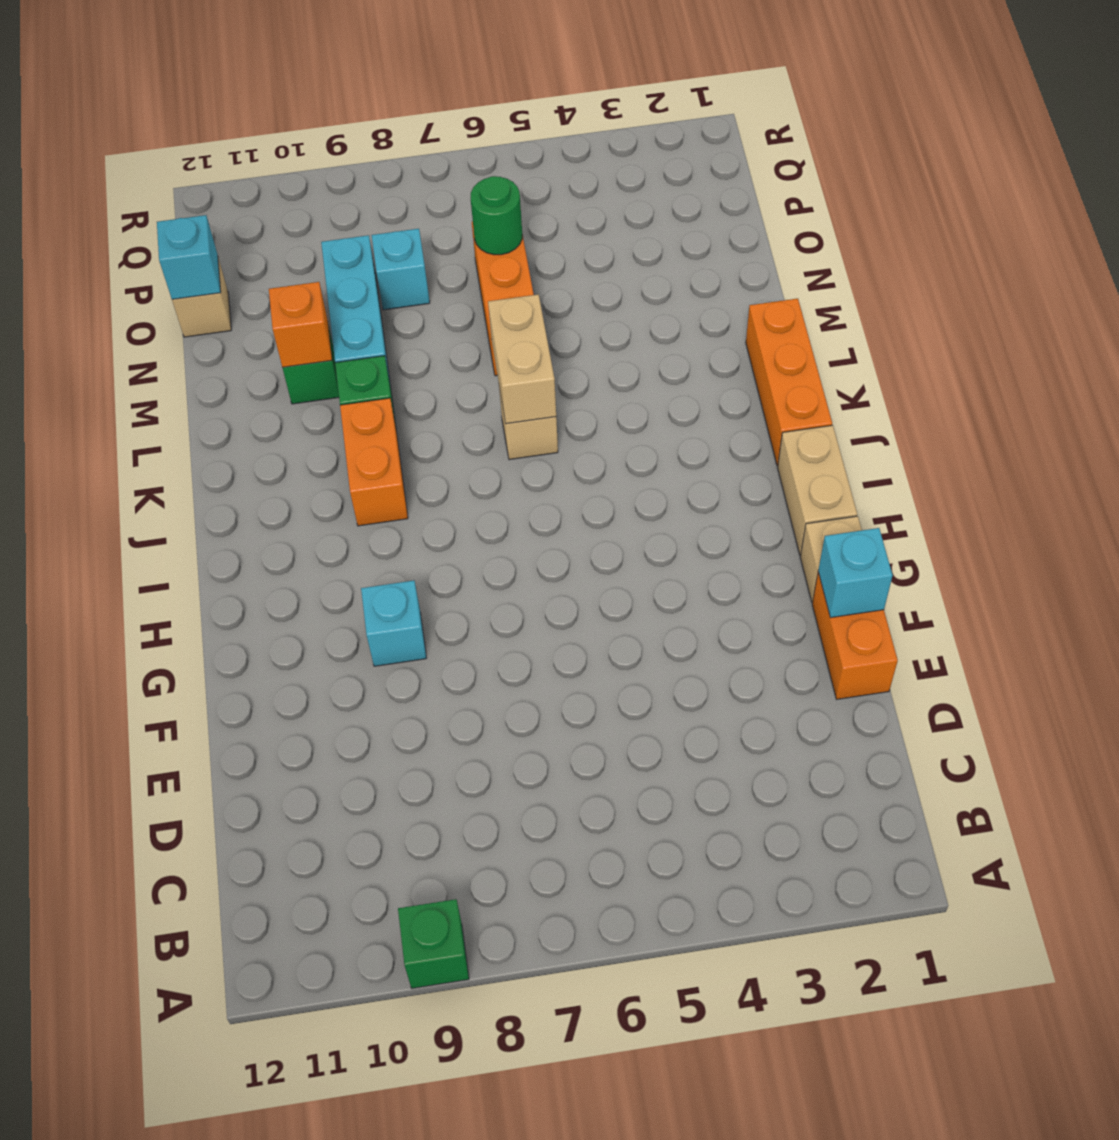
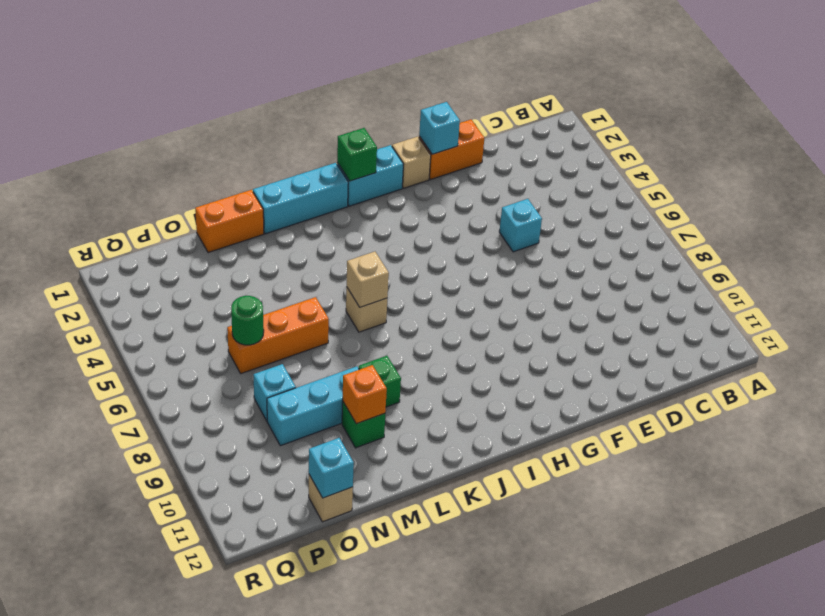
green 1x1 brick [398,899,469,988] -> green 1x1 brick moved to [337,128,377,181]
cyan 1x1 brick [361,581,426,666] -> cyan 1x1 brick moved to [499,199,542,252]
tan 1x2 brick [778,425,857,555] -> cyan 1x2 brick [337,145,403,206]
orange 1x3 brick [746,299,832,466] -> cyan 1x3 brick [253,163,348,234]
orange 1x2 brick [340,398,408,526] -> orange 1x2 brick moved to [195,190,264,253]
tan 1x2 brick [488,294,556,424] -> tan 1x1 brick [347,252,389,307]

